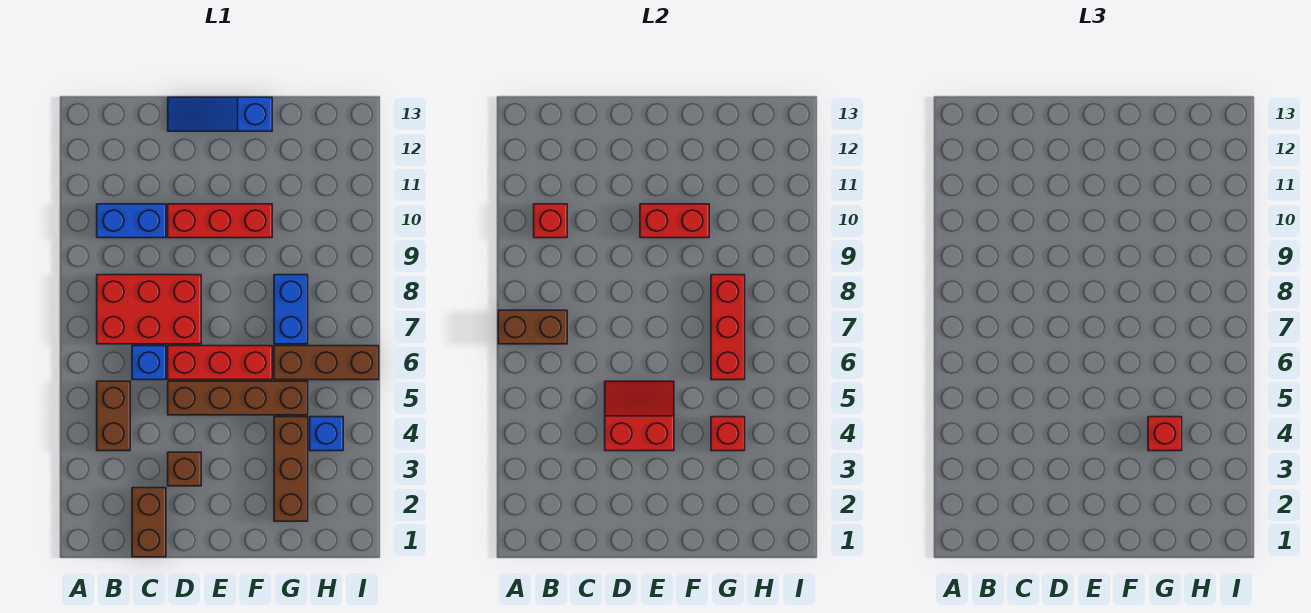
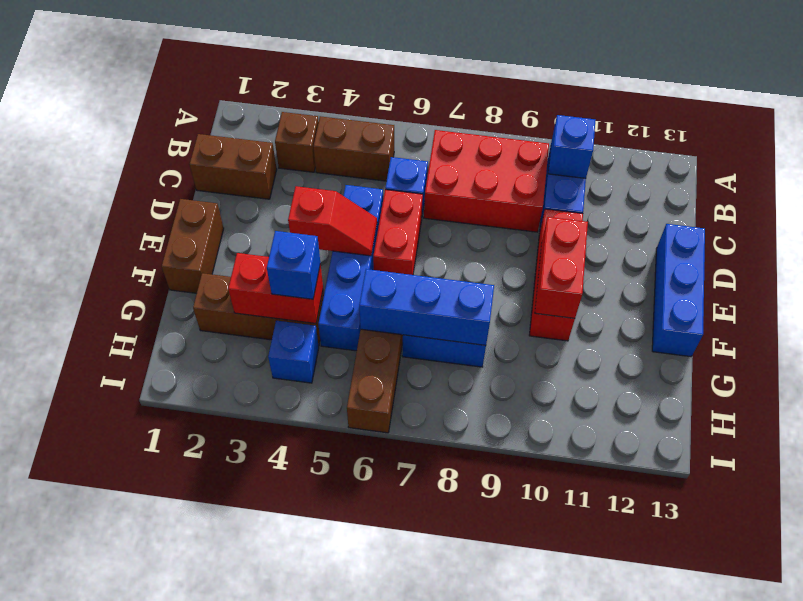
brown 1x2 brick [498,310,567,344] -> brown 1x2 brick moved to [162,199,224,293]
red 2x3 brick [97,275,201,344] -> red 2x3 brick turned to [424,130,549,232]
red 1x1 brick [534,204,567,238] -> blue 1x1 brick [548,115,595,178]
brown 1x1 brick [168,452,201,486] -> brown 1x1 brick moved to [275,112,318,172]
red 2x2 slope [605,381,674,451] -> red 1x2 slope [288,186,377,256]
brown 1x4 brick [168,381,308,415] -> blue 1x4 brick [318,185,383,351]
red 1x3 brick [168,346,272,380] -> red 1x2 brick [373,190,423,275]
blue 1x3 slope [168,97,272,131] -> blue 1x3 brick [652,224,705,357]
red 1x1 brick [711,417,745,451] -> red 1x2 brick [228,253,323,324]
red 1x1 brick [1148,417,1182,451] -> blue 1x1 brick [267,231,320,299]
red 1x3 brick [711,275,745,380] -> blue 1x3 brick [359,269,494,345]

